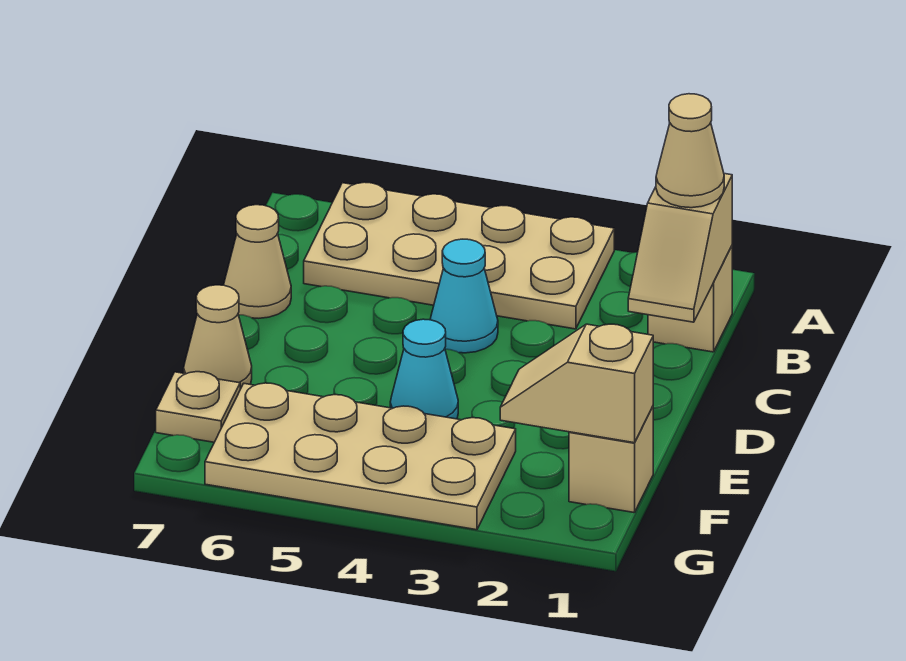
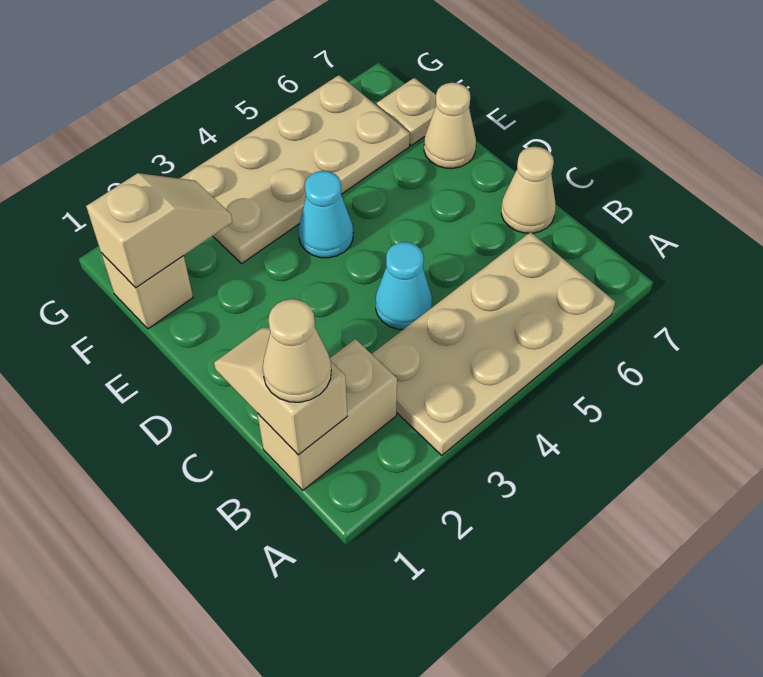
tan 1x1 brick [648,246,732,352] -> tan 1x2 brick [257,339,397,490]

